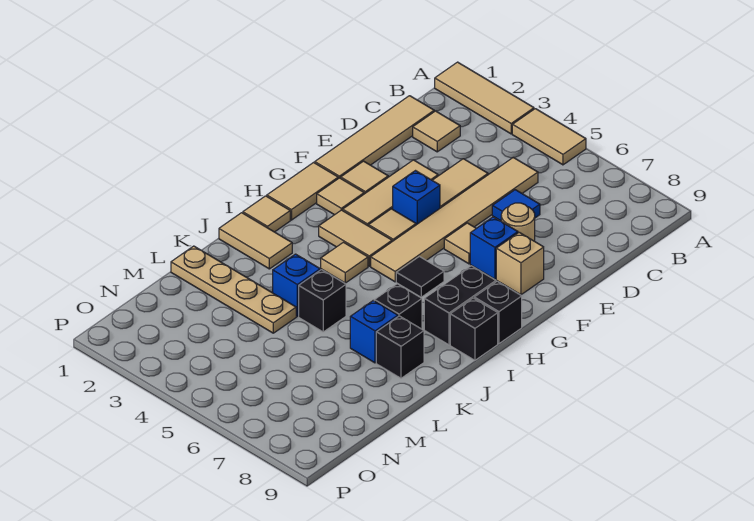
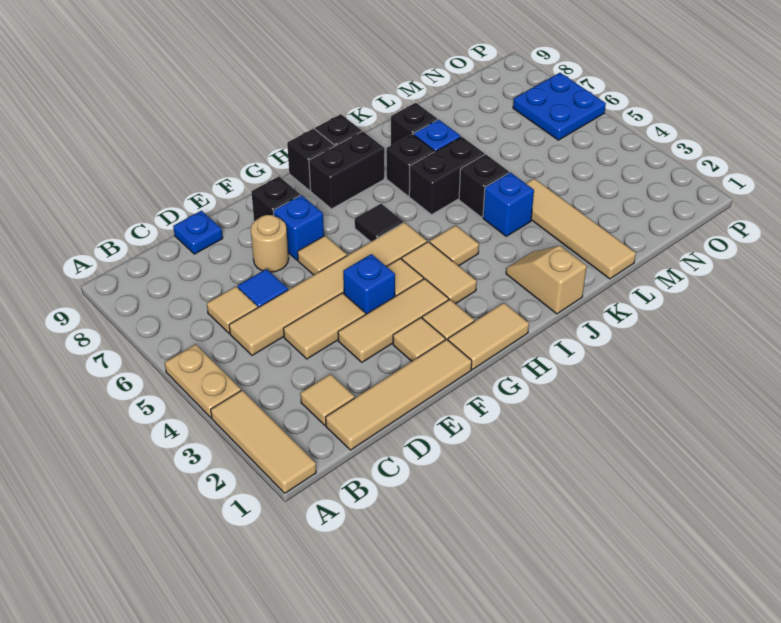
tan 1x2 tile [512,109,586,165] -> tan 1x2 plate [165,344,241,418]
none -> blue 1x1 plate [173,211,223,254]
tan 1x1 brick [496,232,544,295] -> black 1x1 brick [251,177,300,221]
tan 1x1 tile [243,196,290,232] -> tan 1x1 tile moved to [207,287,258,333]
tan 1x2 tile [219,213,292,269] -> tan 1x2 slope [506,246,587,314]
none -> black 1x2 brick [409,137,484,215]
tan 1x4 plate [171,246,296,333] -> tan 1x4 tile [526,179,636,279]
none -> blue 2x2 plate [513,73,606,140]

